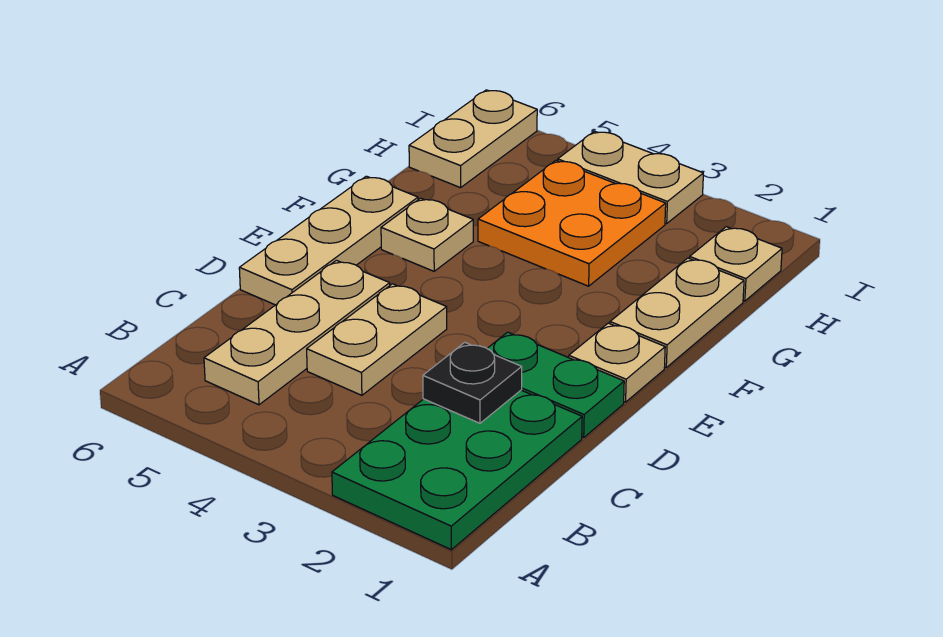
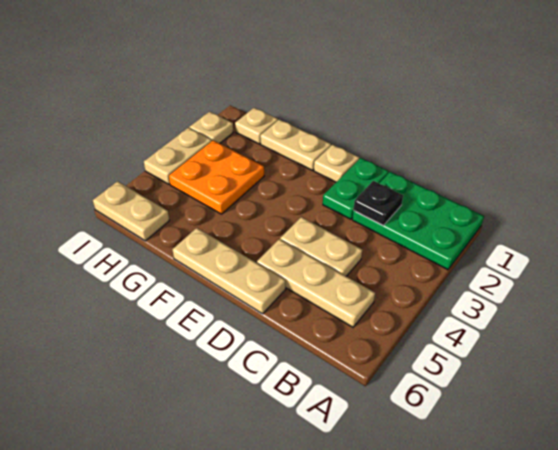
tan 1x1 plate [381,198,473,271] -> tan 1x1 plate moved to [189,112,233,144]

